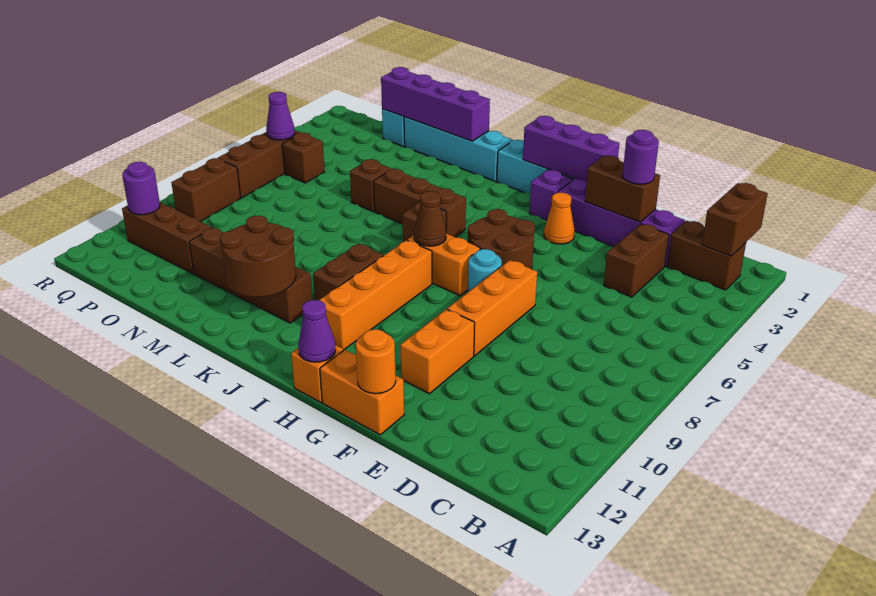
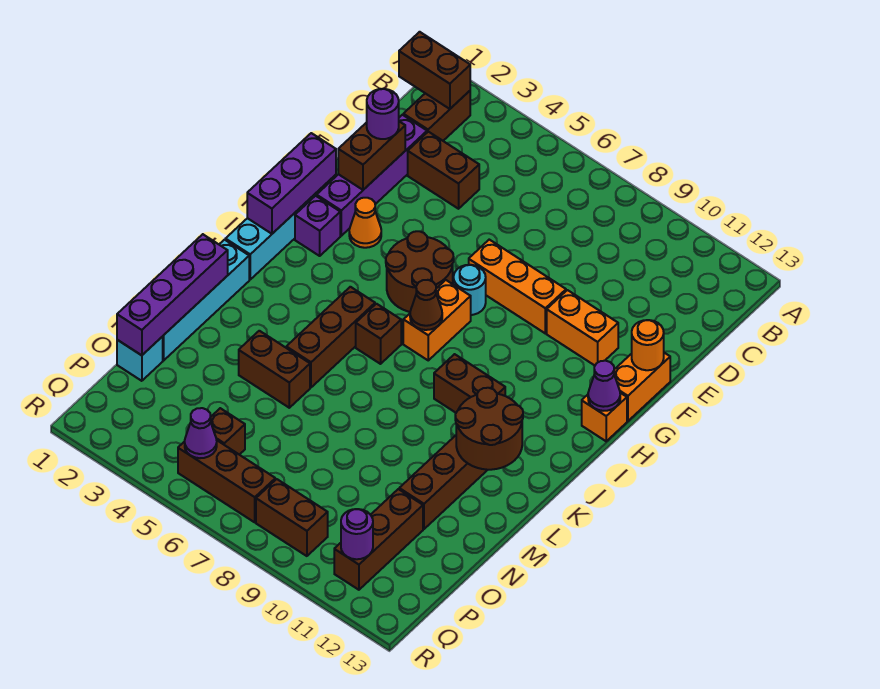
orange 1x4 brick [319,240,432,350] -> none
brown 1x1 brick [350,159,391,212] -> brown 1x2 brick [239,331,310,408]

